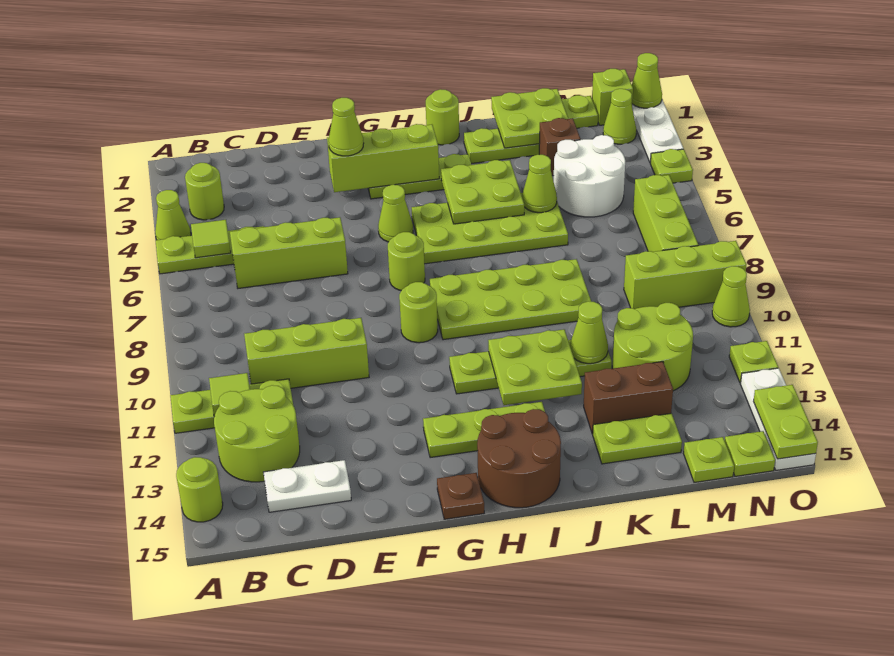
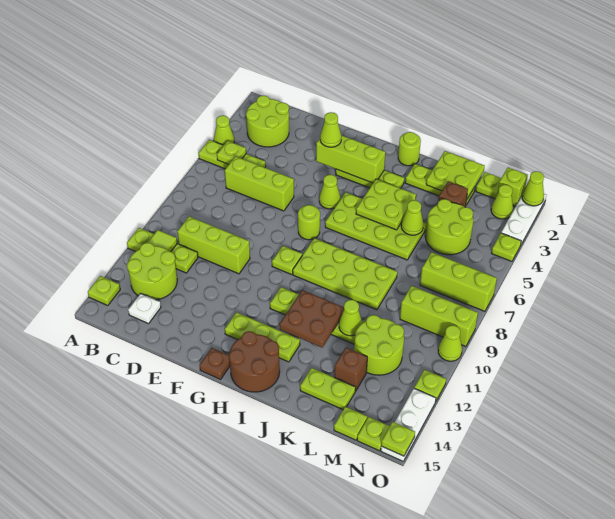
lime 1x1 round brick [176,457,223,522] -> lime 1x1 plate [88,276,120,305]
lime 1x1 round brick [185,163,224,220] -> lime 2x2 round brick [246,96,289,147]
lime 1x1 tile [191,220,231,258] -> lime 1x1 plate [217,141,246,165]
white 1x2 plate [263,460,351,512] -> white 1x1 plate [128,294,161,324]
lime 1x1 round brick [399,282,438,343] -> lime 1x1 plate [272,246,302,275]
lime 2x2 plate [488,329,582,405] -> brown 2x2 plate [280,290,344,347]
brown 1x2 brick [584,362,673,434] -> brown 1x1 brick [334,347,367,391]
white 2x2 round brick [554,135,625,217] -> lime 2x2 round brick [425,199,473,255]
lime 1x3 brick [633,175,698,252] -> lime 1x3 brick turned to [420,252,497,311]
lime 1x2 plate [753,385,818,459] -> lime 1x1 plate [381,422,415,456]

